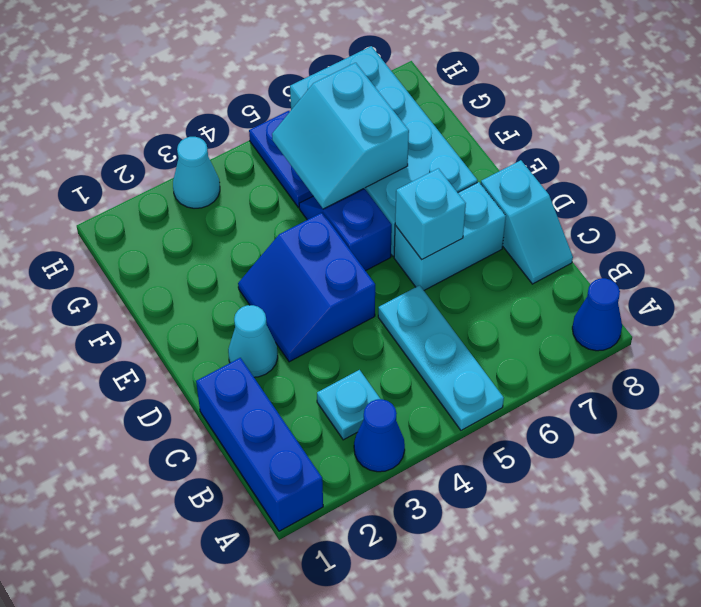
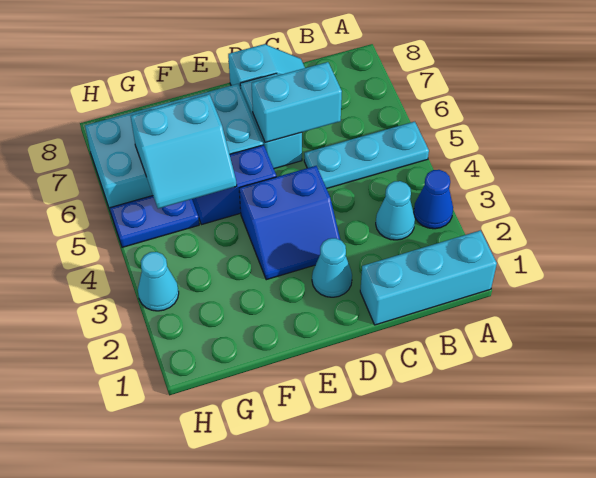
blue 1x3 brick [196,358,323,531] -> cyan 1x3 brick [360,230,497,325]
blue 1x1 cone [572,278,622,351] -> none
cyan 1x1 plate [317,370,380,440] -> cyan 1x1 cone [376,181,415,240]
cyan 1x1 brick [395,168,466,259] -> cyan 1x2 brick [252,62,342,142]

